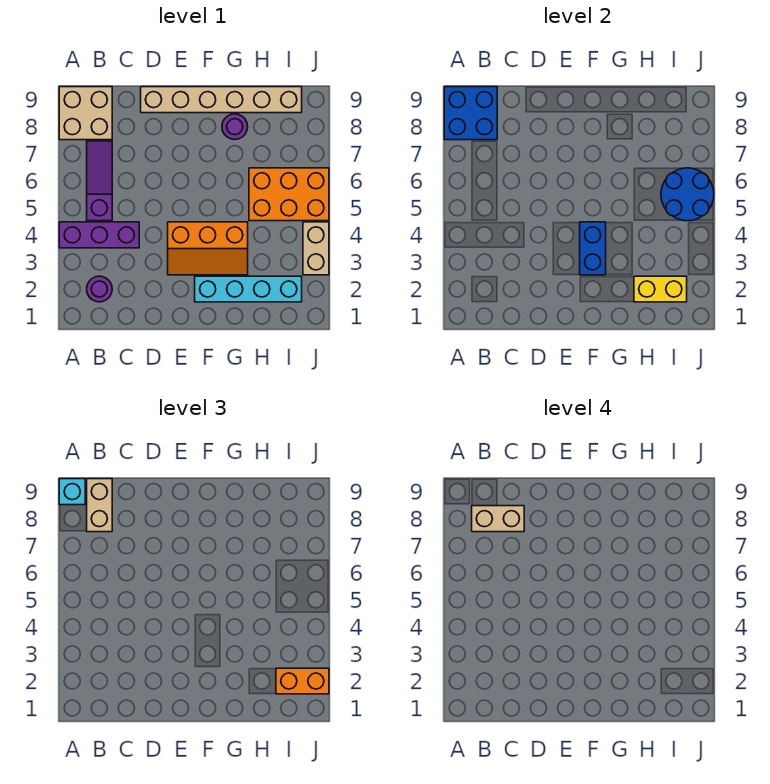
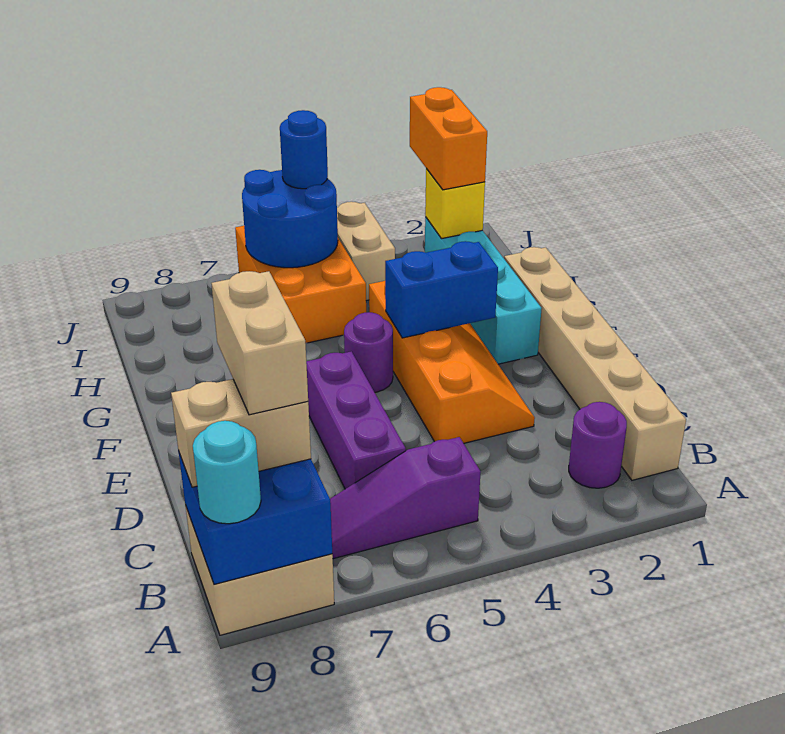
purple 1x3 brick [59,222,139,248] -> purple 1x3 brick moved to [306,351,406,489]
cyan 1x1 brick [59,479,85,505] -> cyan 1x1 round brick [193,421,261,524]
tan 1x6 brick [141,87,302,113] -> tan 1x6 brick moved to [504,247,686,480]
orange 2x3 slope [168,222,248,275] -> orange 2x4 slope [369,281,535,443]
purple 1x1 round brick [222,114,248,140] -> purple 1x1 round brick moved to [344,312,393,392]
yellow 1x2 brick [634,276,687,302] -> yellow 1x1 brick [425,169,485,239]
tan 1x2 brick [303,222,329,275] -> tan 1x2 brick turned to [337,202,395,301]
none -> blue 1x1 round brick [280,110,328,189]

